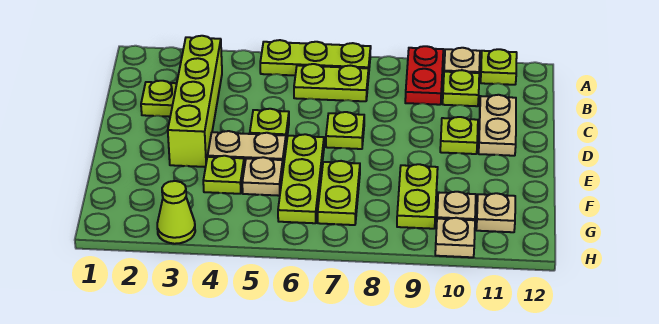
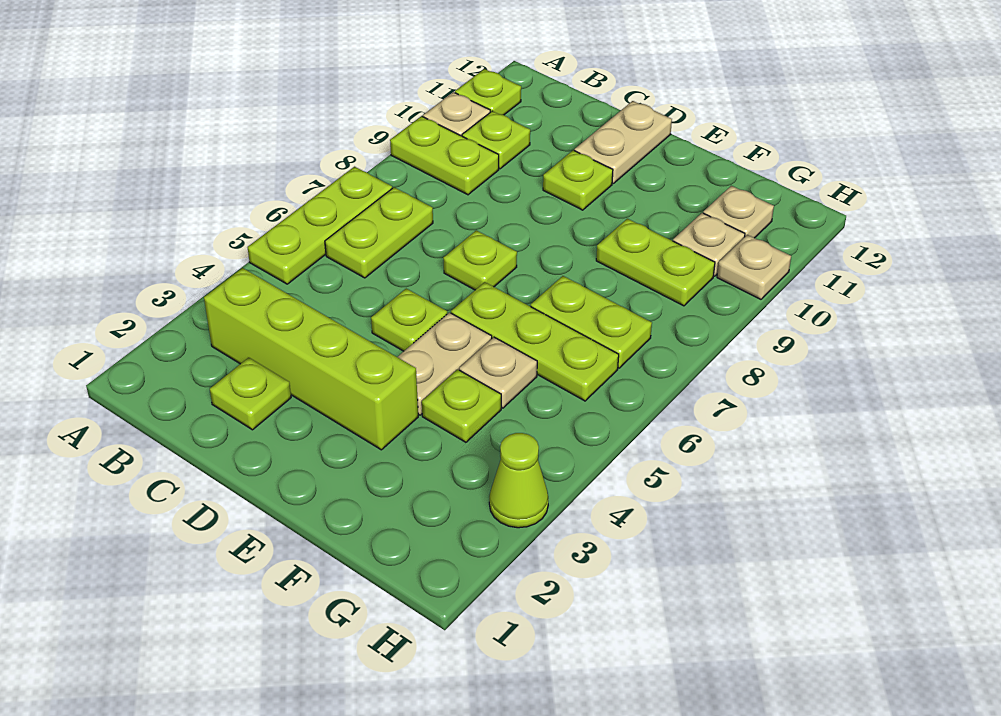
red 1x2 plate [405,46,443,105] -> lime 1x2 plate [390,116,499,195]
tan 1x2 plate [479,95,516,156] -> tan 1x2 plate turned to [574,101,672,183]

